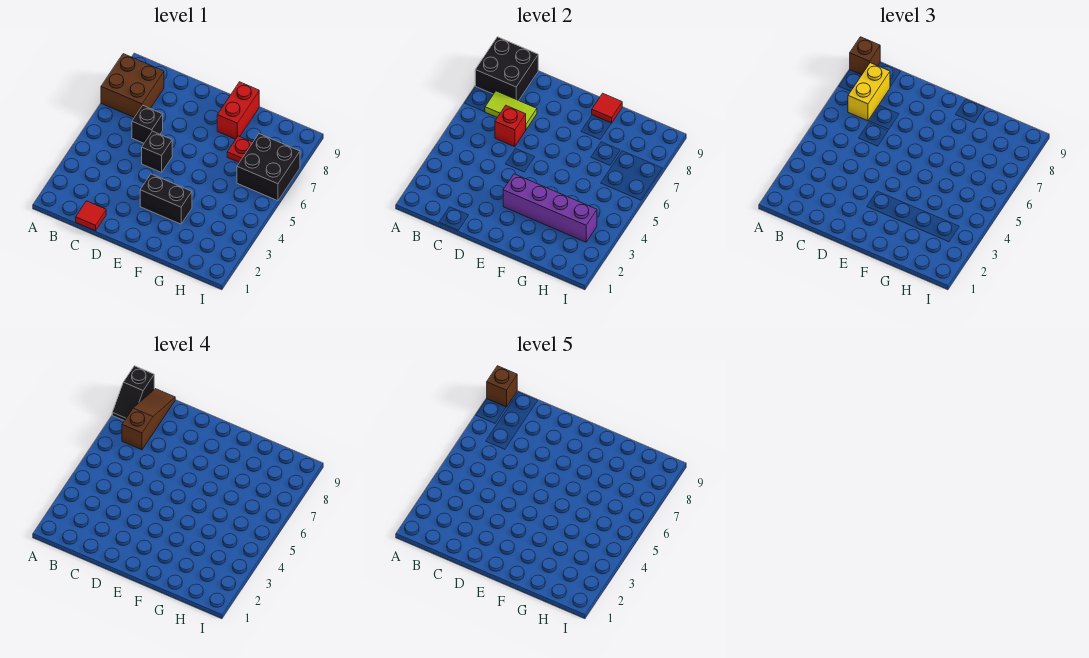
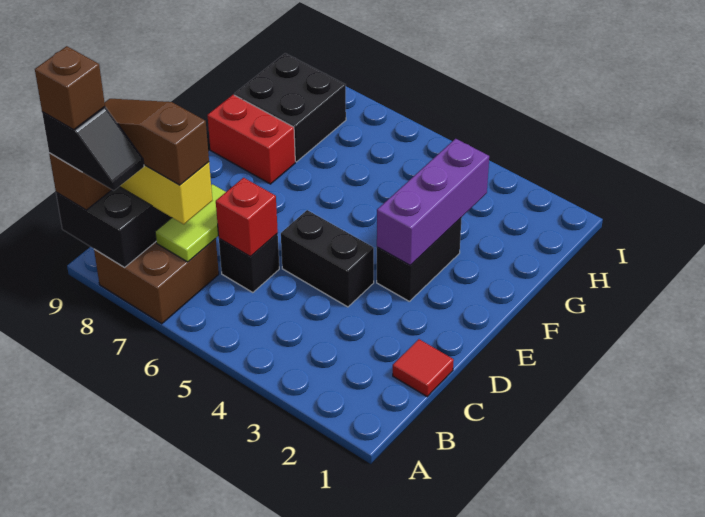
black 1x1 brick [142,131,172,172] -> black 1x2 brick [281,210,374,307]
purple 1x4 brick [503,174,597,242] -> purple 1x3 brick [377,139,489,265]
red 1x1 tile [592,93,622,123] -> none
red 1x1 plate [227,136,253,163] -> none
black 2x2 brick [237,134,300,201] -> black 2x2 brick moved to [234,53,346,162]

